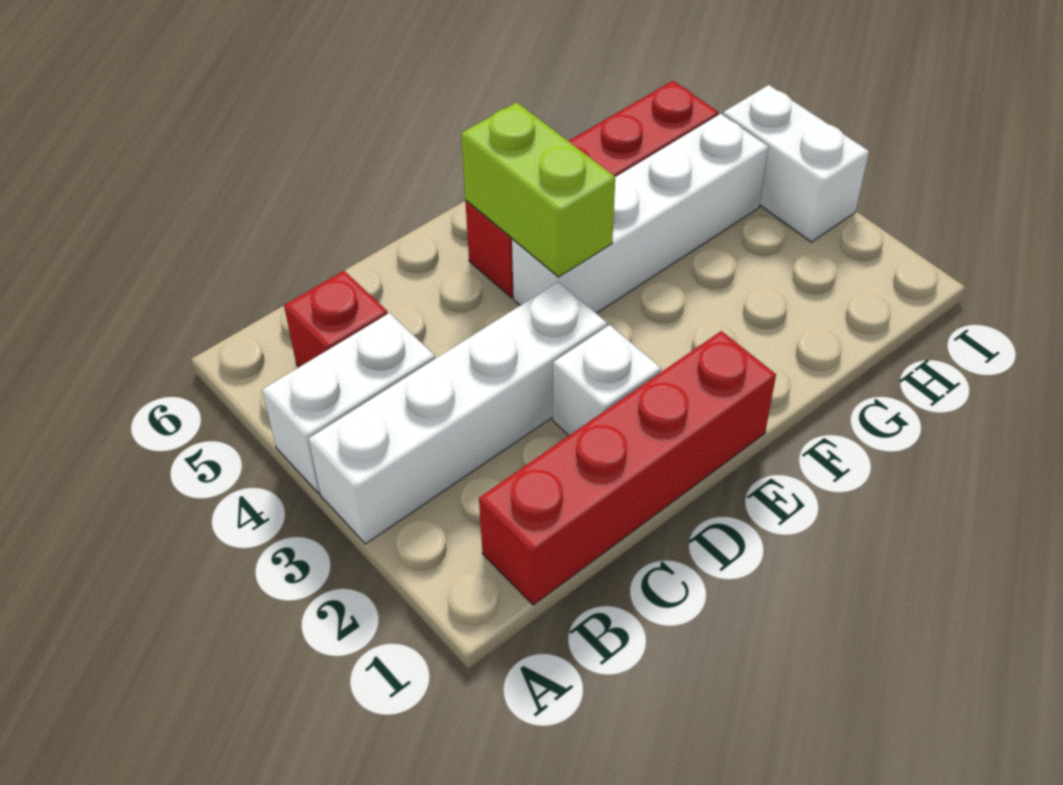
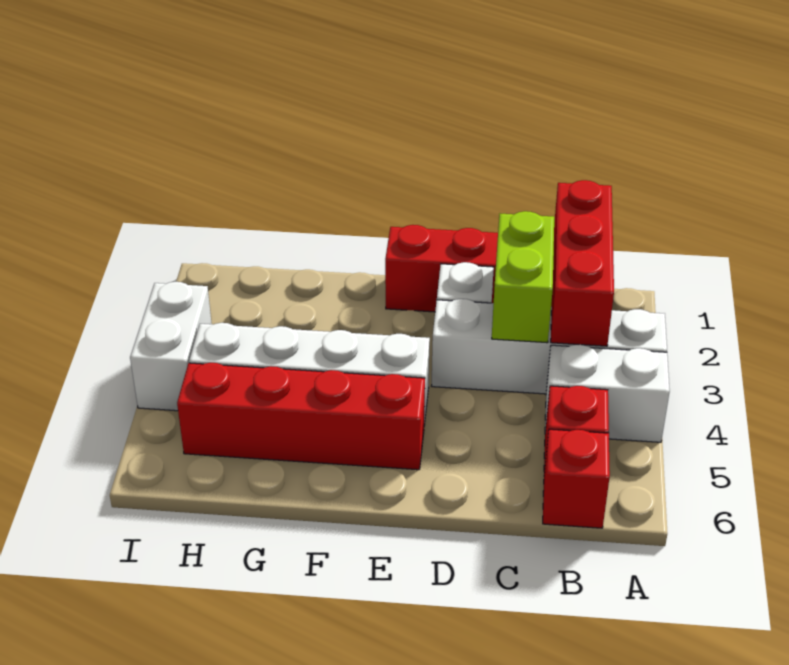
none -> red 1x3 brick [551,180,614,346]
none -> red 1x1 brick [543,429,610,528]
lime 1x2 brick [461,102,615,277] -> lime 1x2 brick moved to [492,211,554,343]

